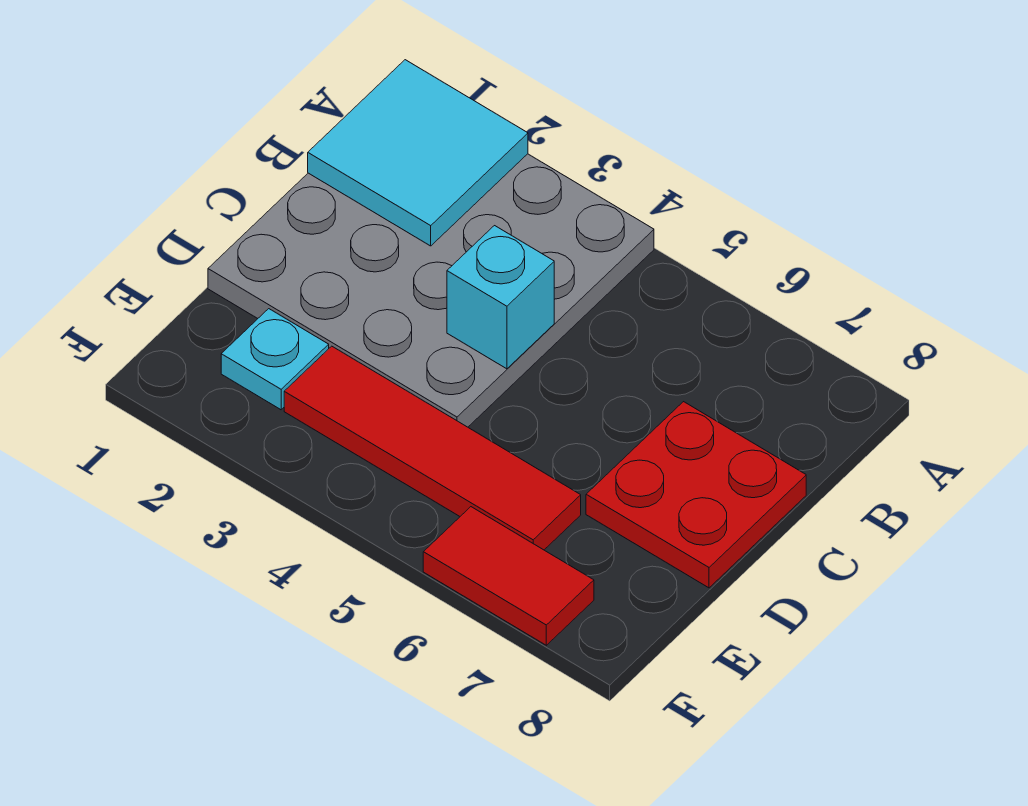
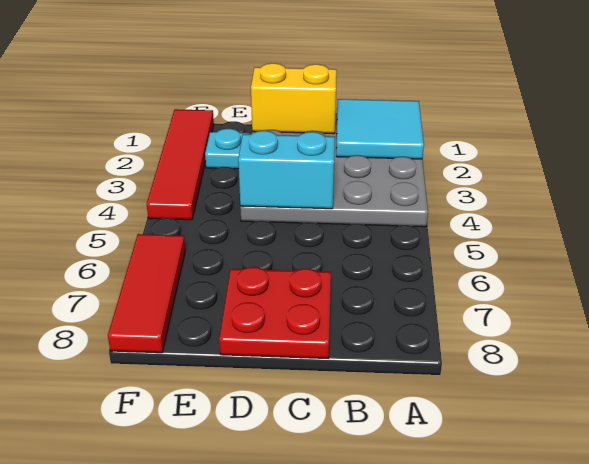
none -> yellow 1x2 brick [251,63,337,134]
cyan 1x1 brick [447,226,554,369] -> cyan 1x2 brick [238,131,335,209]
red 1x4 tile [284,346,581,550] -> red 1x4 tile moved to [147,109,214,220]
red 1x2 tile [423,507,594,645] -> red 1x3 tile [108,234,185,353]

